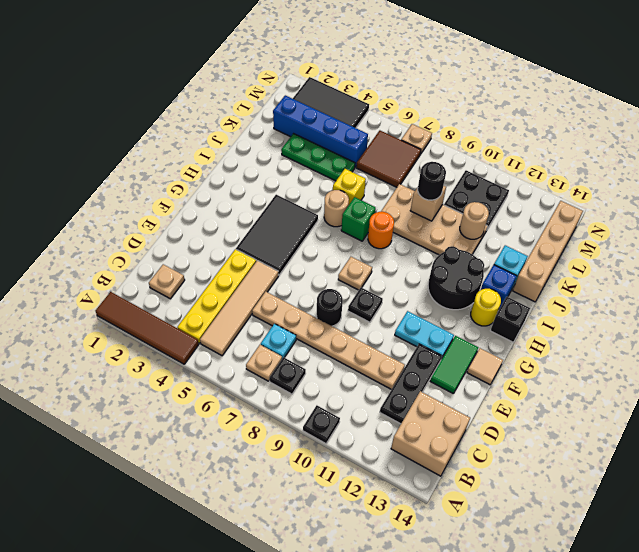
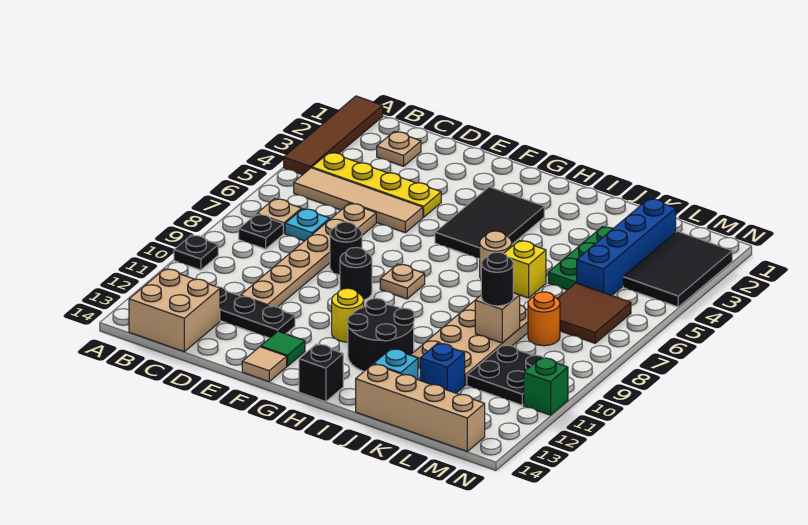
green 1x2 tile [430,336,478,394] -> green 1x1 tile [261,331,305,366]
black 2x3 tile [236,195,318,275] -> black 2x3 tile turned to [435,187,544,259]
black 1x1 plate [348,288,383,322] -> black 1x1 round brick [340,247,372,300]
cyan 1x2 plate [395,311,454,359] -> none
yellow 1x1 round brick [471,289,501,326] -> yellow 1x1 round brick moved to [332,288,364,342]
green 1x1 brick [341,197,376,241] -> green 1x1 brick moved to [524,358,568,415]
orange 1x1 round brick [368,212,394,249] -> orange 1x1 round brick moved to [528,292,560,346]
blue 1x1 brick [481,265,516,309] -> blue 1x1 brick moved to [420,343,465,393]
tan 1x1 round brick [460,202,489,239] -> none
tan 1x1 plate [401,124,432,154] -> none

